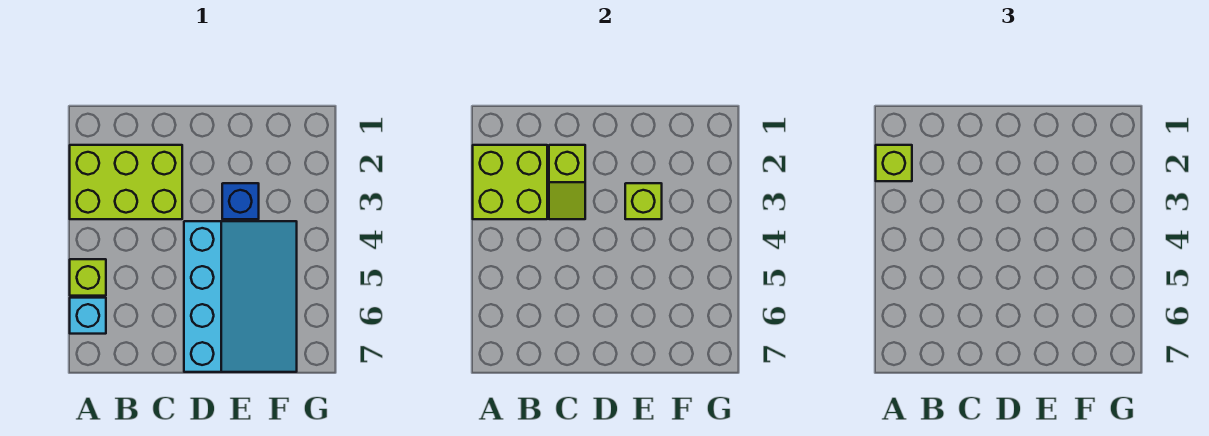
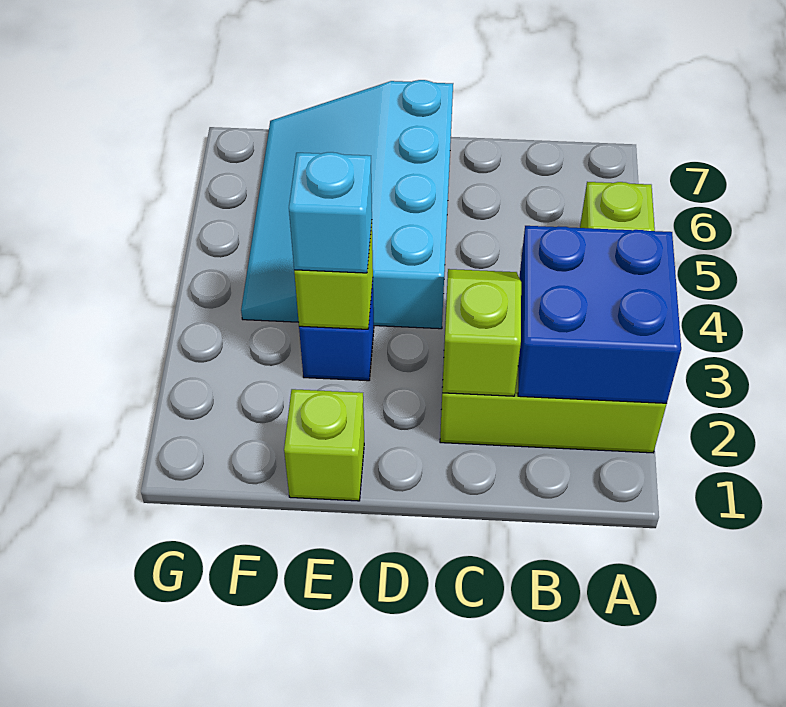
lime 2x2 brick [473,145,547,219] -> blue 2x2 brick [518,226,681,403]
lime 1x1 brick [876,145,912,181] -> lime 1x1 brick moved to [284,389,364,501]
cyan 1x1 brick [70,298,106,334] -> cyan 1x1 brick moved to [289,152,372,273]

